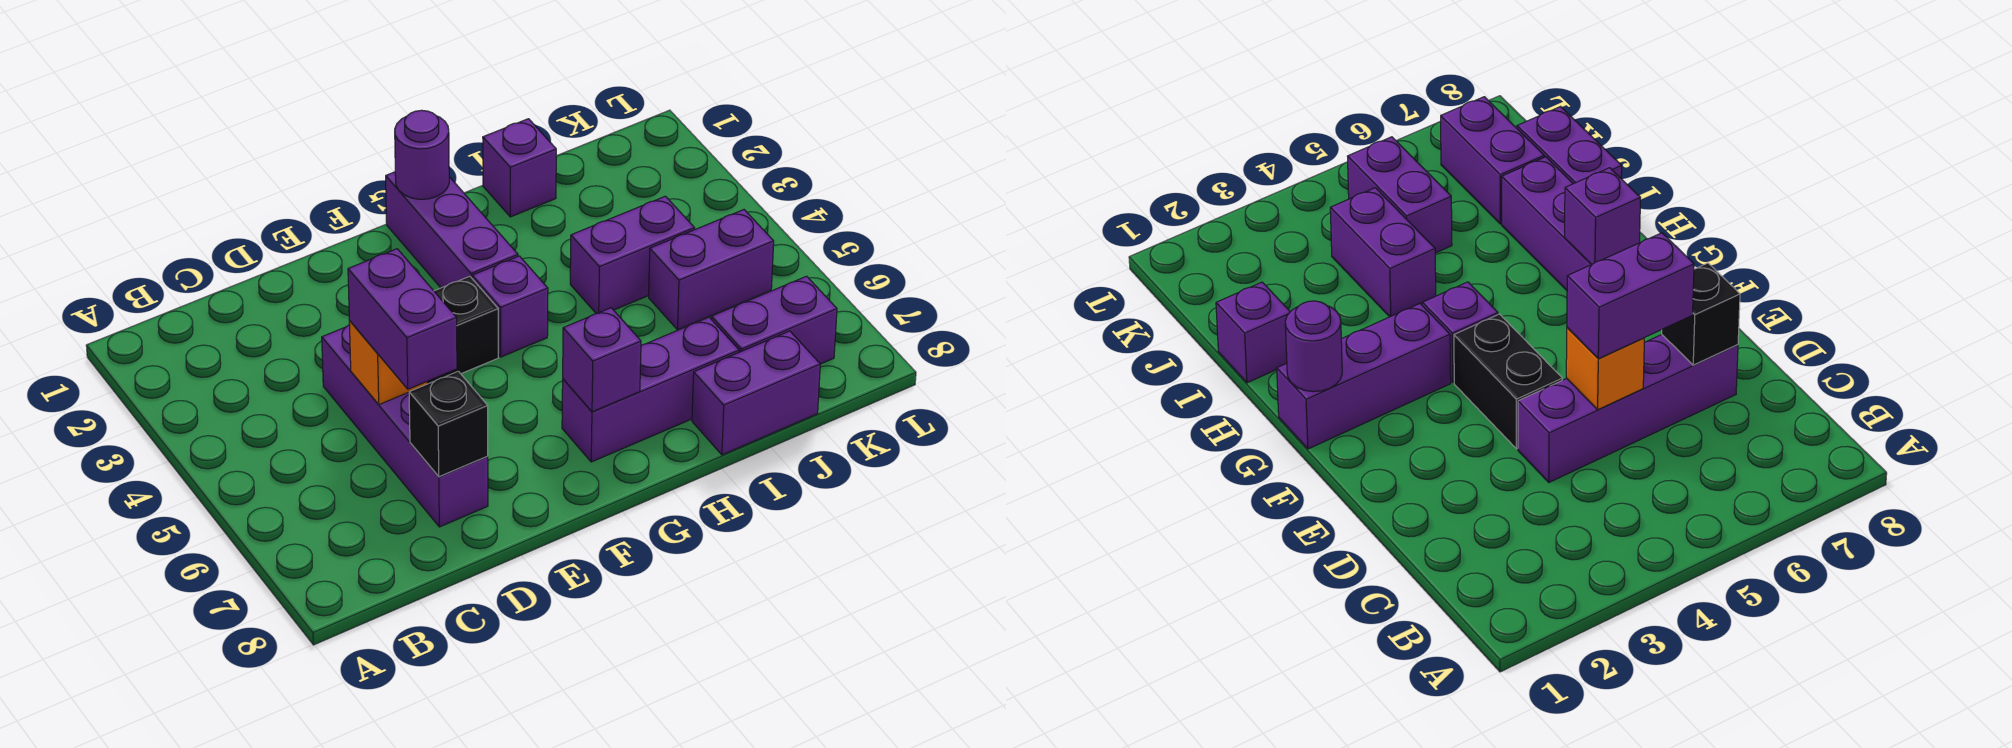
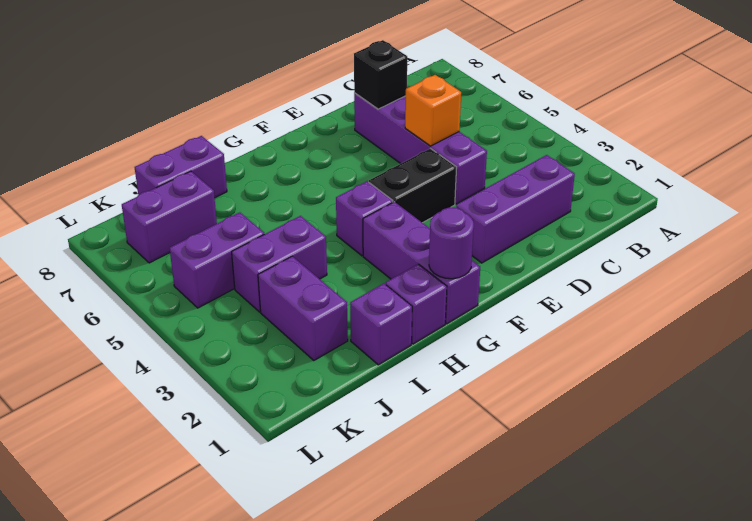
purple 1x2 brick [348,249,457,389] -> purple 1x2 brick moved to [258,256,348,361]
purple 1x3 brick [562,317,739,462] -> purple 1x3 brick moved to [456,155,575,263]
purple 1x1 brick [563,308,641,412] -> purple 1x1 brick moved to [386,264,447,344]

